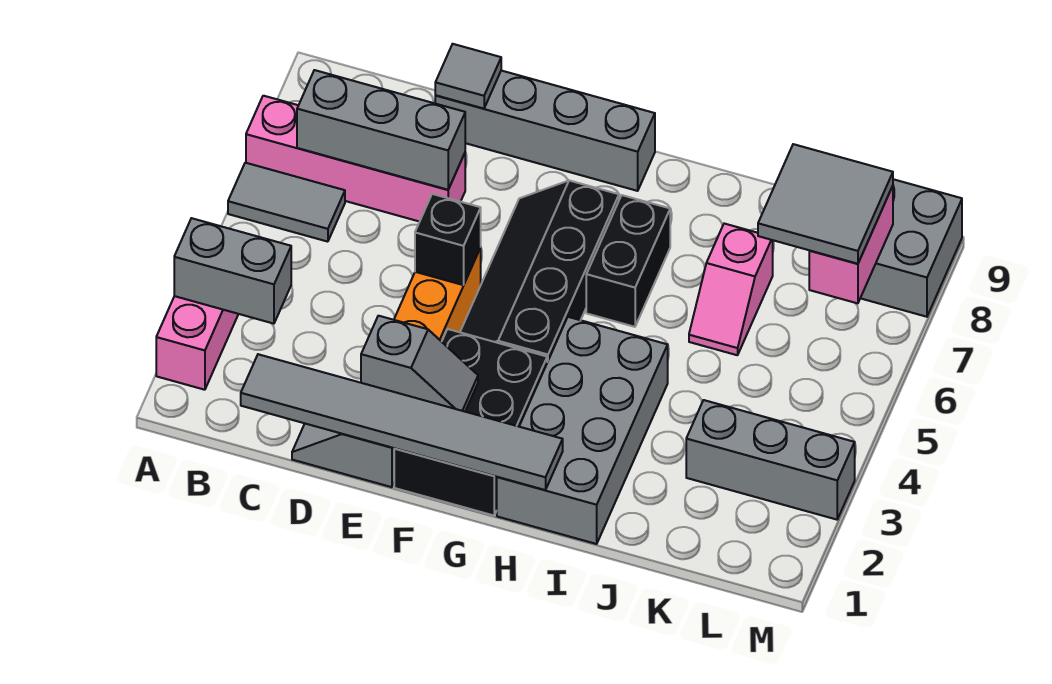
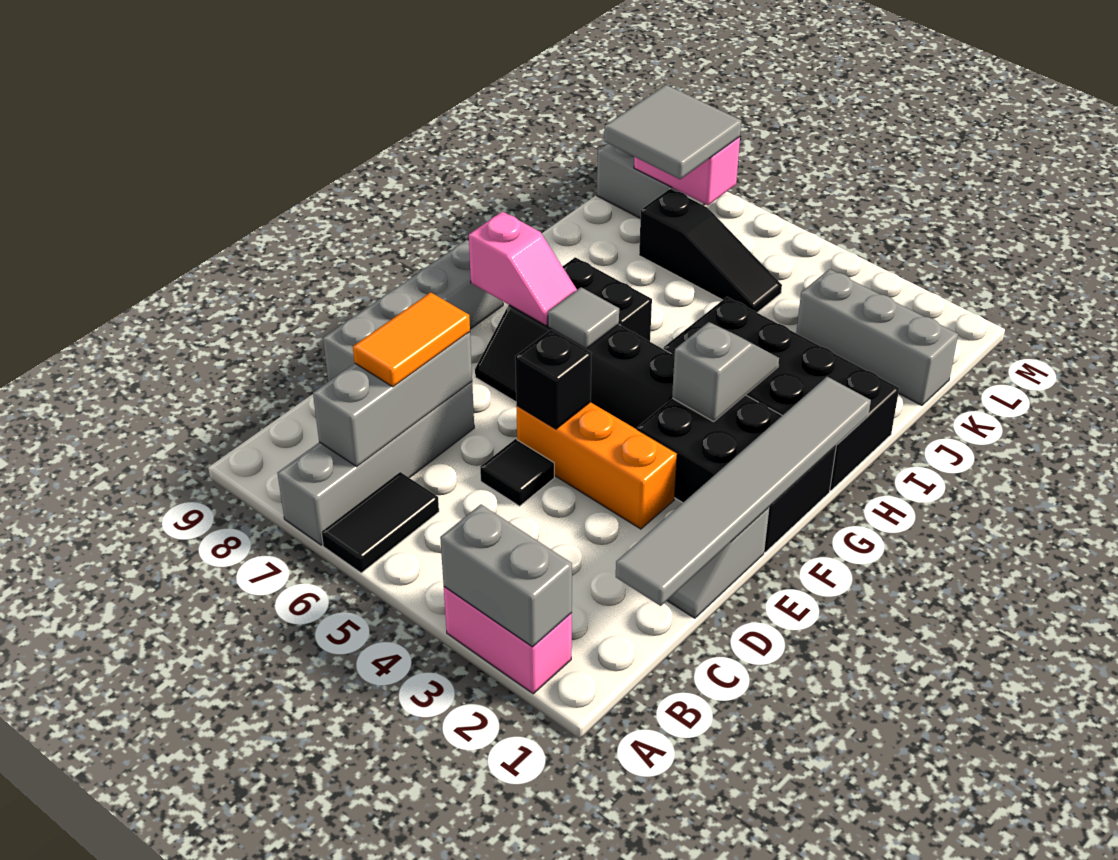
grey 1x2 brick [174,218,291,324] -> grey 1x2 brick turned to [440,505,572,647]
grey 1x2 tile [228,163,345,242] -> black 1x2 tile [321,472,439,573]
pink 1x4 brick [246,96,465,222] -> grey 1x4 brick [277,382,474,545]
none -> orange 1x2 tile [353,292,470,387]
none -> black 1x1 tile [480,439,554,506]
grey 1x1 tile [435,44,501,109] -> grey 1x1 tile moved to [548,287,619,349]
grey 1x2 slope [361,316,478,412] -> grey 1x2 slope moved to [672,322,779,422]
grey 2x4 brick [497,317,668,544] -> black 2x4 brick [663,297,899,491]
pink 1x2 slope [689,224,773,355] -> pink 1x2 slope moved to [469,212,577,326]
grey 1x3 brick [686,400,855,520] -> grey 1x3 brick turned to [796,269,958,406]
none -> black 1x3 slope [639,189,782,312]

